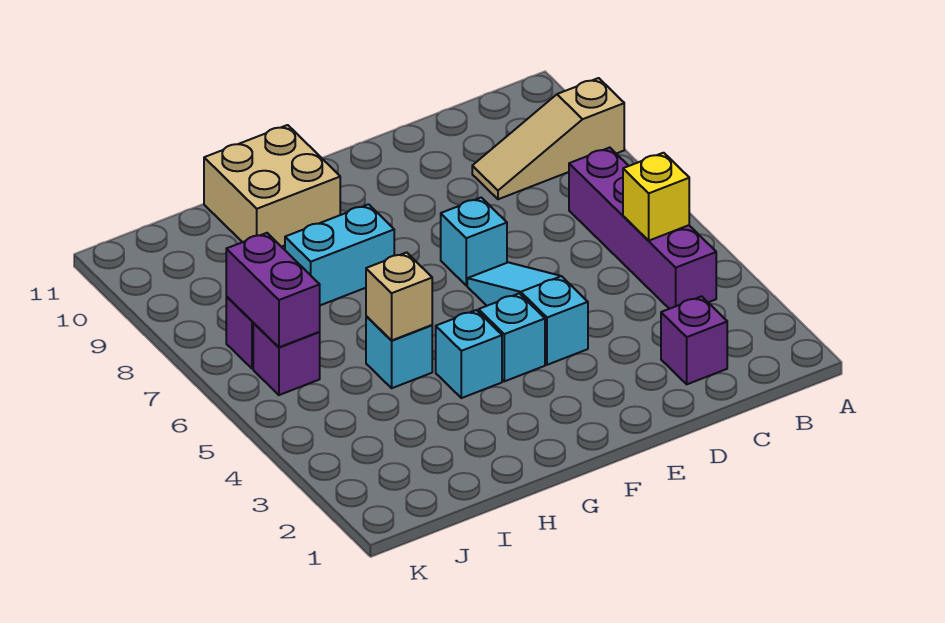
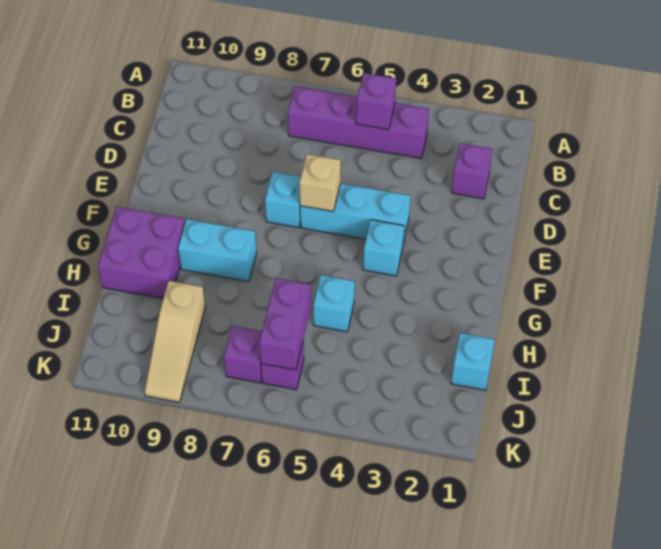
tan 1x3 slope [472,78,624,199] -> tan 1x3 slope moved to [145,281,205,402]
yellow 1x1 brick [623,153,689,241] -> purple 1x1 brick [356,73,396,130]
cyan 1x3 slope [467,262,588,365] -> cyan 1x3 brick [300,183,411,243]
cyan 1x1 brick [436,310,502,398] -> cyan 1x1 brick moved to [451,333,495,390]
cyan 1x2 brick [285,204,394,305] -> cyan 1x2 brick turned to [178,219,257,282]
tan 2x2 brick [204,125,340,247] -> purple 2x2 brick [98,207,185,299]
tan 1x1 brick [366,252,432,341] -> tan 1x1 brick moved to [299,154,341,211]
purple 1x2 brick [226,233,320,347] -> purple 1x2 brick turned to [259,278,311,370]

